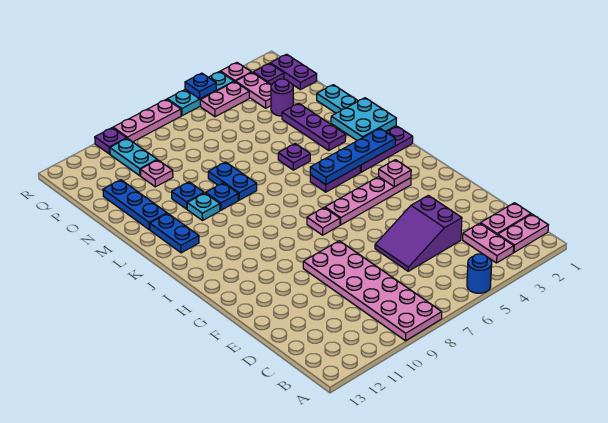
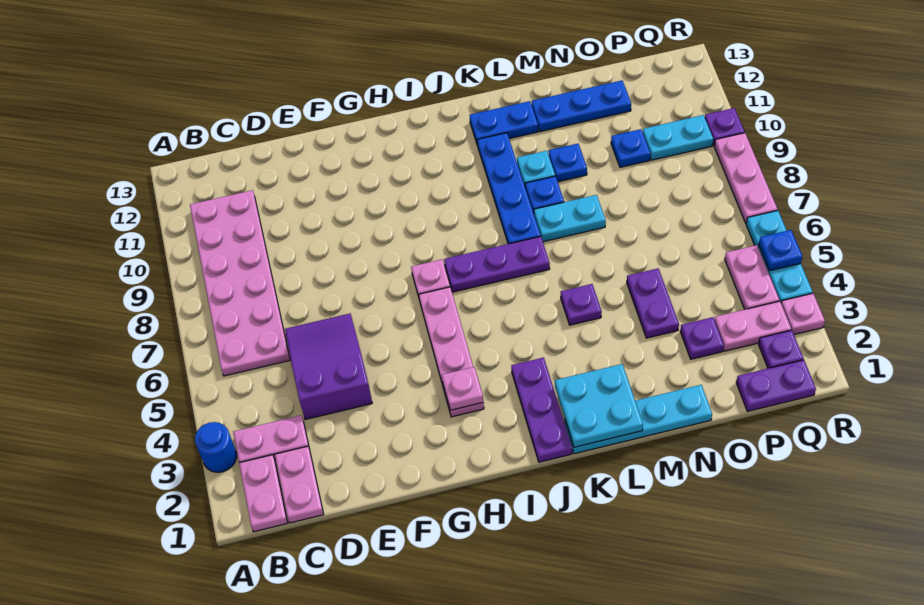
blue 1x1 round brick [467,254,492,293] -> blue 1x1 round brick moved to [195,422,237,472]
pink 2x6 plate [303,241,442,341] -> pink 2x6 plate turned to [190,190,290,376]
blue 1x4 plate [310,128,396,185] -> blue 1x4 plate moved to [477,133,541,244]
purple 1x2 plate [310,166,360,192] -> purple 1x2 plate moved to [627,268,679,338]
purple 1x3 plate [282,103,346,151] -> purple 1x3 plate moved to [444,236,550,292]
blue 1x2 plate [208,162,257,200] -> cyan 1x2 plate [534,195,606,242]
purple 1x1 round brick [271,79,293,116] -> purple 1x1 plate [680,317,724,359]
pink 1x1 plate [140,160,173,187] -> blue 1x1 plate [611,129,650,167]

